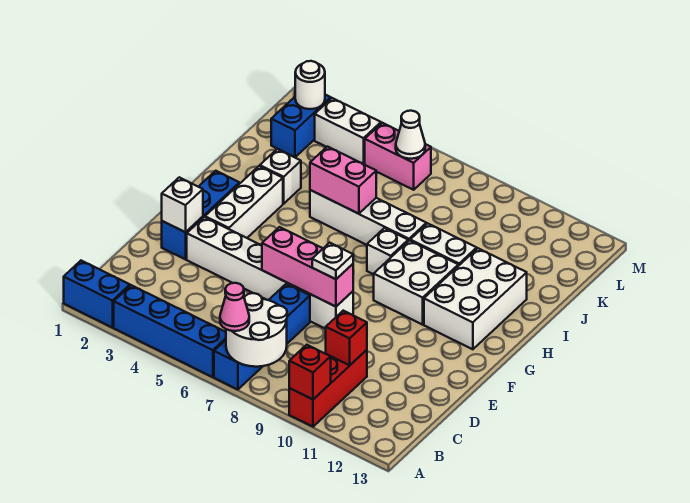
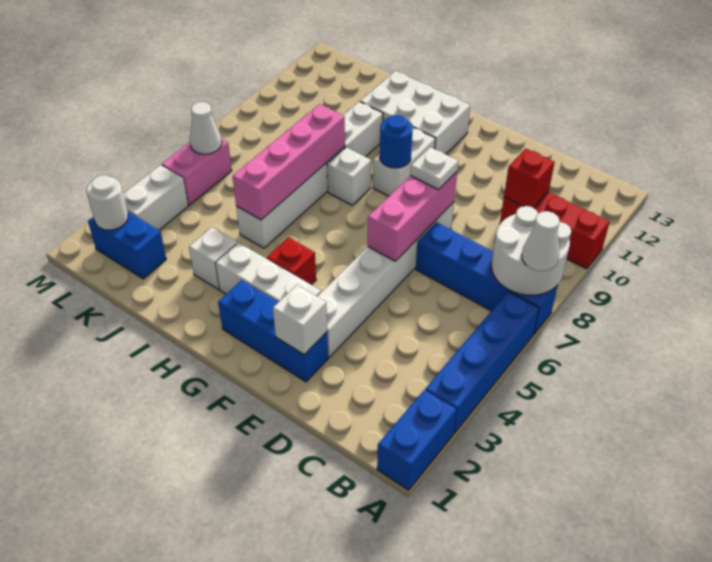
pink 1x1 cone [220,283,249,331] -> white 1x1 cone [522,211,560,271]
red 1x1 brick [289,345,331,399] -> red 1x1 brick moved to [267,237,316,285]
white 2x2 brick [374,241,458,325] -> white 1x2 brick [373,128,436,196]
none -> blue 1x1 round brick [380,115,413,168]
pink 1x2 brick [310,147,376,214] -> pink 1x4 brick [232,104,345,220]

